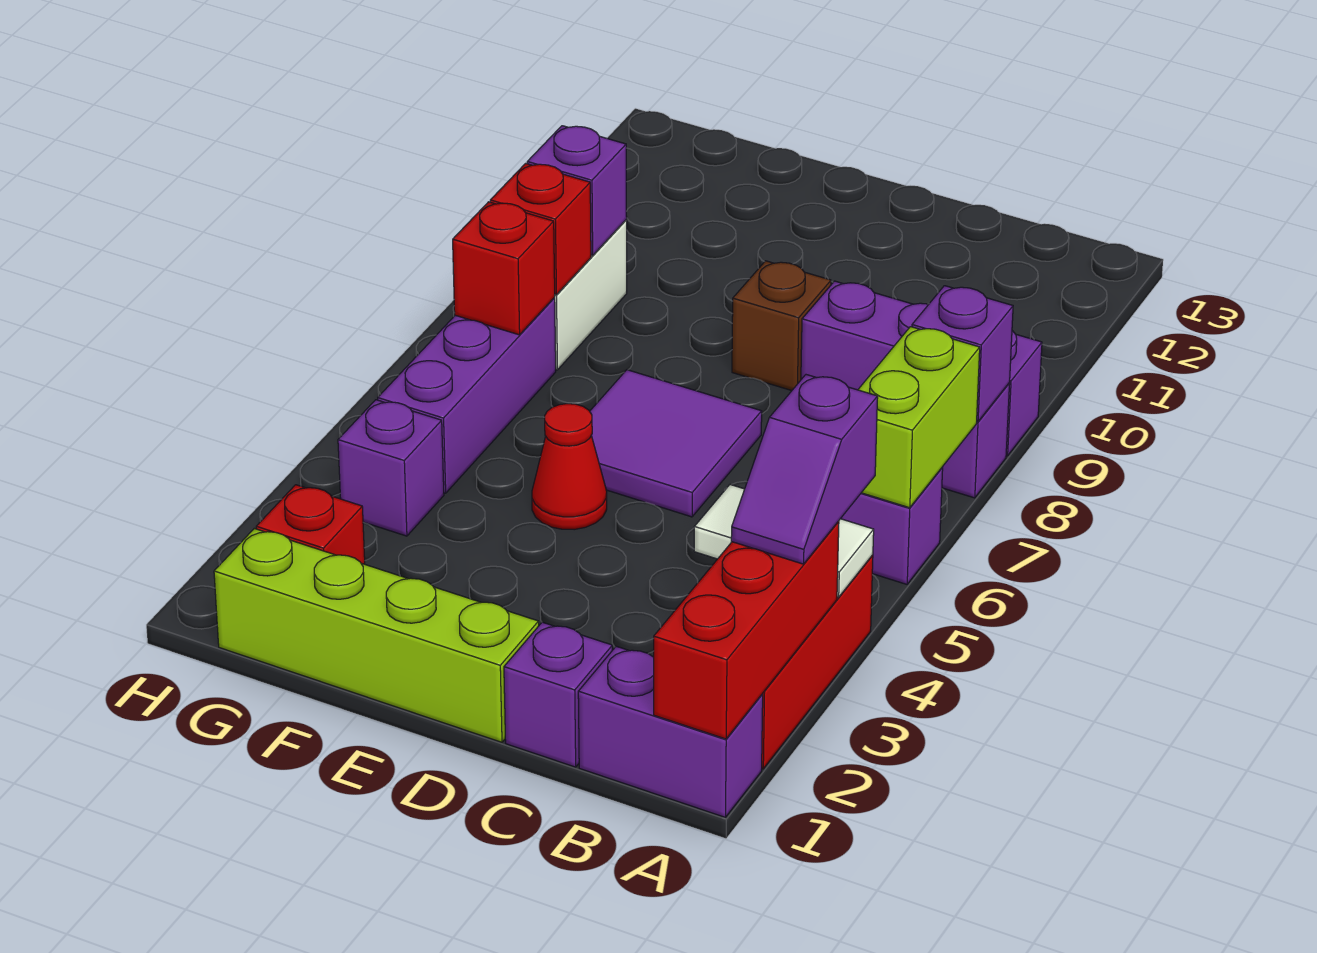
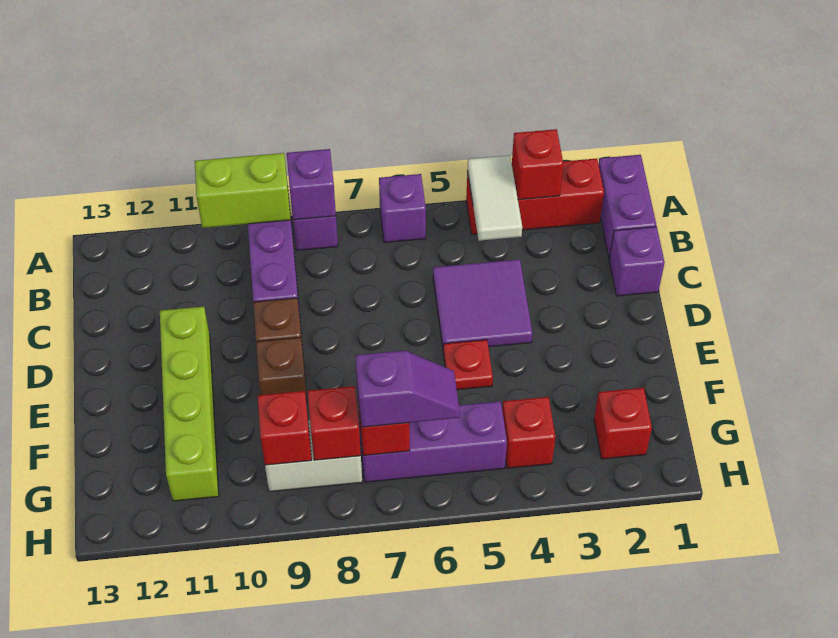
red 1x3 brick [654,521,839,739] -> red 1x1 brick [512,129,563,200]
purple 1x2 slope [731,375,878,564] -> purple 1x2 slope moved to [355,351,460,427]
lime 1x2 brick [858,327,980,508] -> lime 1x2 brick moved to [195,153,291,228]
lime 1x4 brick [214,528,539,742] -> lime 1x4 brick moved to [160,307,219,501]
purple 2x2 tile [590,370,762,517] -> purple 2x2 tile moved to [433,259,533,347]
red 1x1 cone [532,404,607,530] -> red 1x1 plate [443,340,493,390]
none -> brown 1x1 brick [256,337,307,404]
purple 1x1 brick [338,400,444,536] -> red 1x1 brick [502,397,555,468]
purple 1x1 brick [527,126,627,256] -> red 1x1 brick [258,391,312,465]

